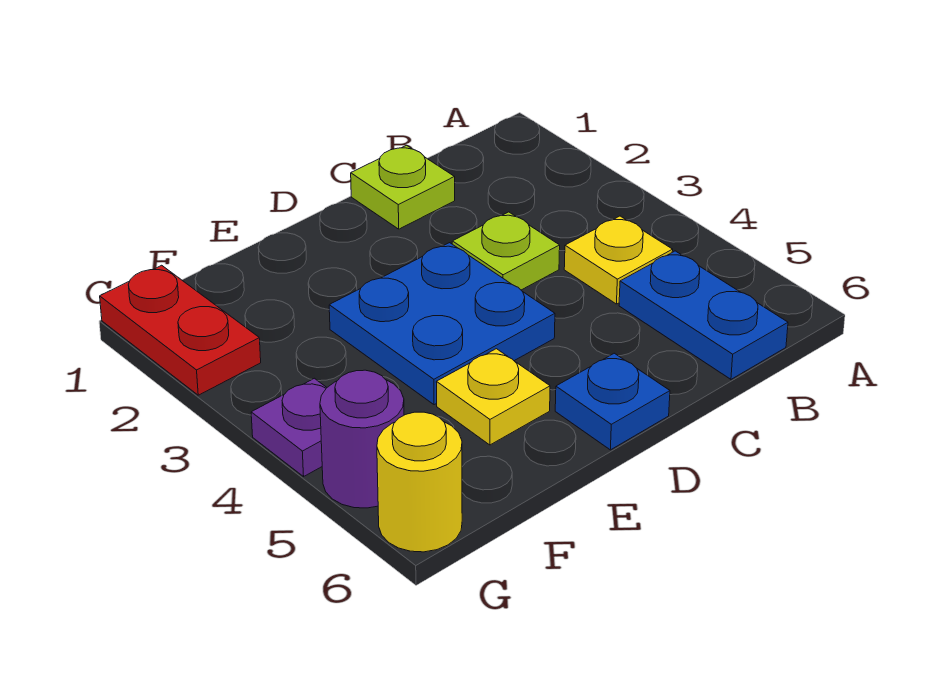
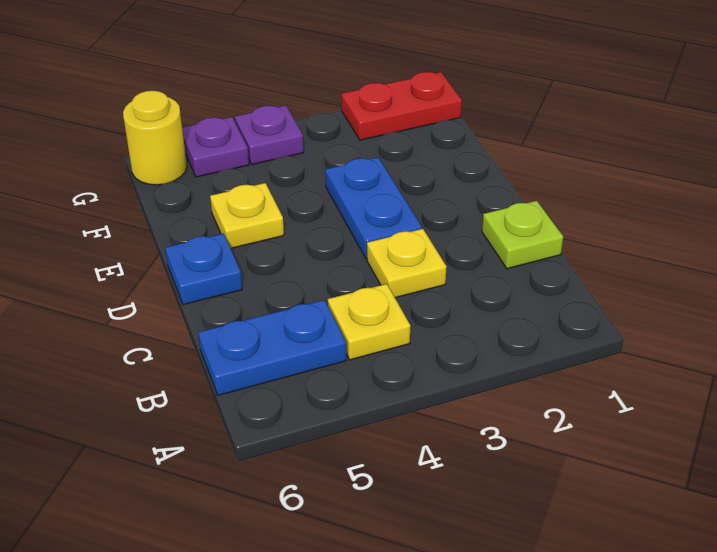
lime 1x1 plate [452,212,560,290] -> yellow 1x1 plate [367,229,447,298]
blue 2x2 plate [329,243,555,405] -> blue 1x2 plate [325,157,422,259]
purple 1x1 round brick [320,370,404,508] -> purple 1x1 plate [182,117,249,177]

